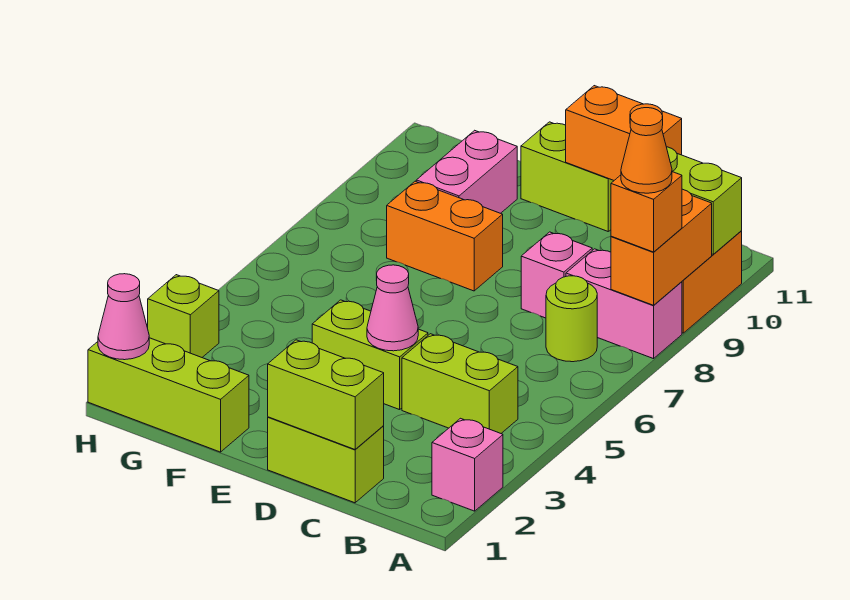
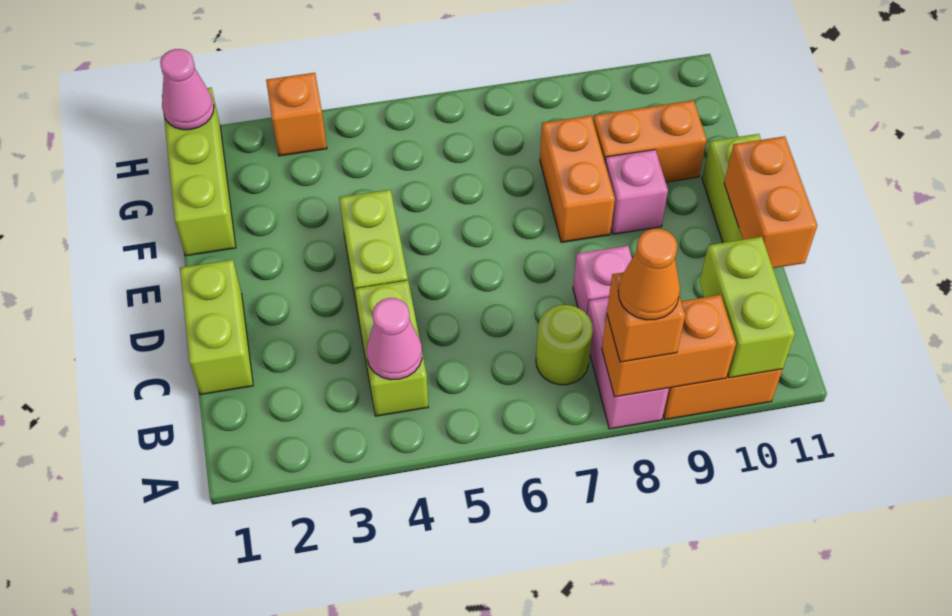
pink 1x1 brick [432,418,503,511] -> pink 1x1 brick moved to [605,150,668,234]
lime 1x2 brick [268,340,384,449] -> none
pink 1x1 cone [367,265,418,351] -> pink 1x1 cone moved to [367,298,422,380]
pink 1x2 brick [416,130,517,213] -> orange 1x2 brick [593,100,707,182]
lime 1x1 brick [148,275,219,357] -> orange 1x1 brick [266,73,327,156]

